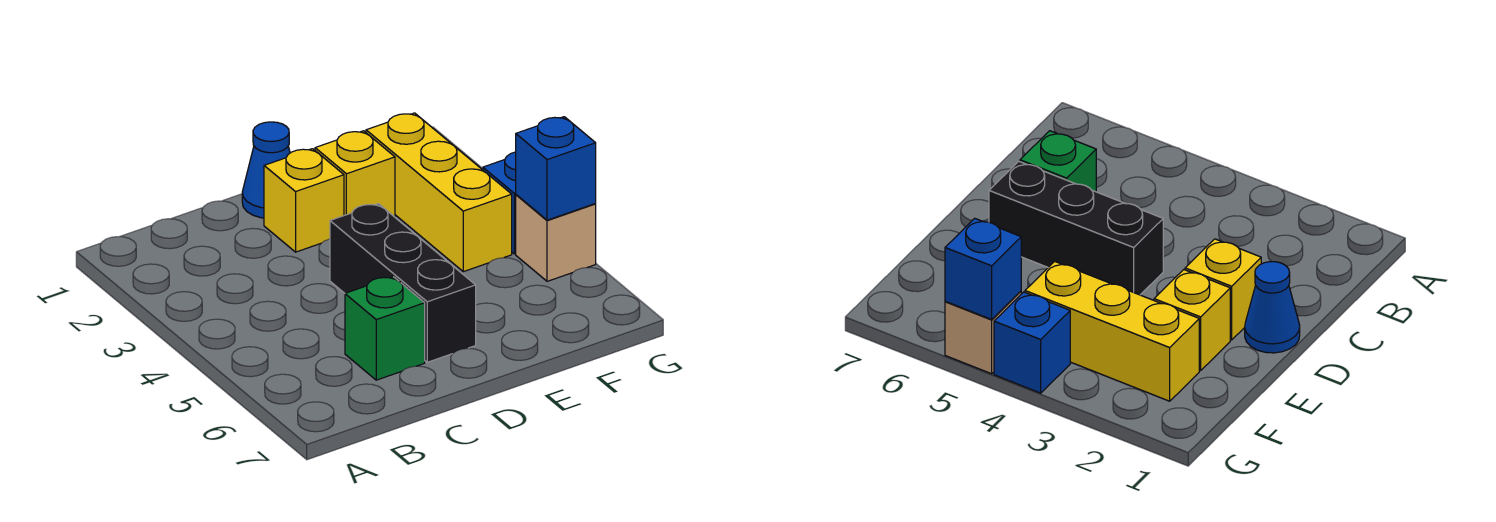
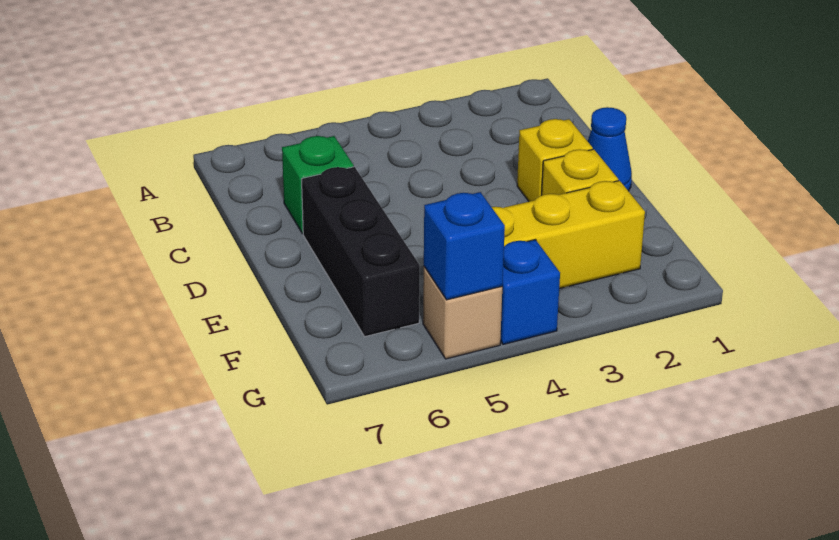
black 1x3 brick [330,204,476,362] -> black 1x3 brick turned to [302,167,420,337]

